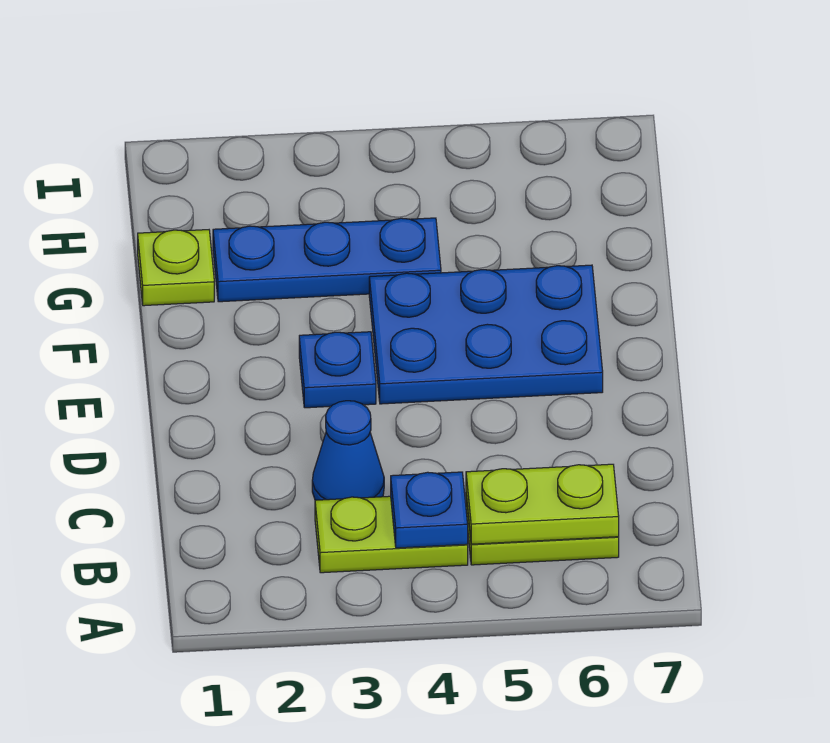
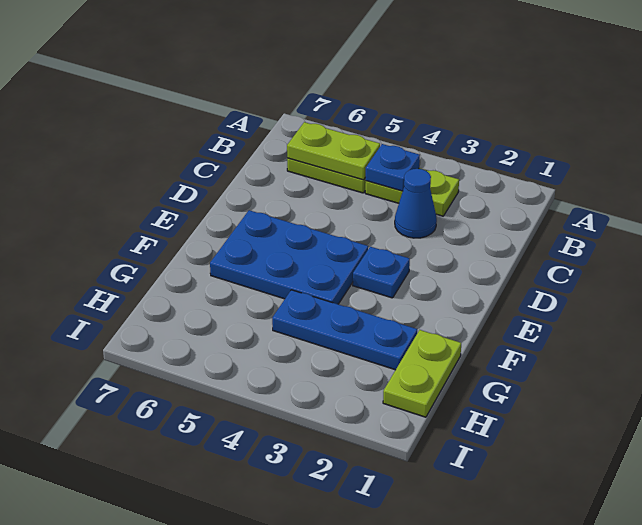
lime 1x1 plate [138,230,214,306] -> lime 1x2 plate [383,330,461,417]

